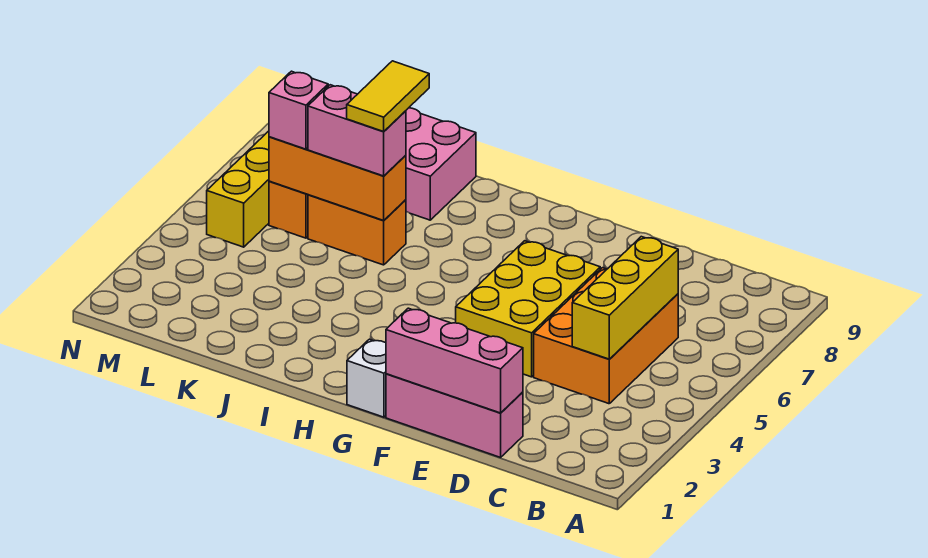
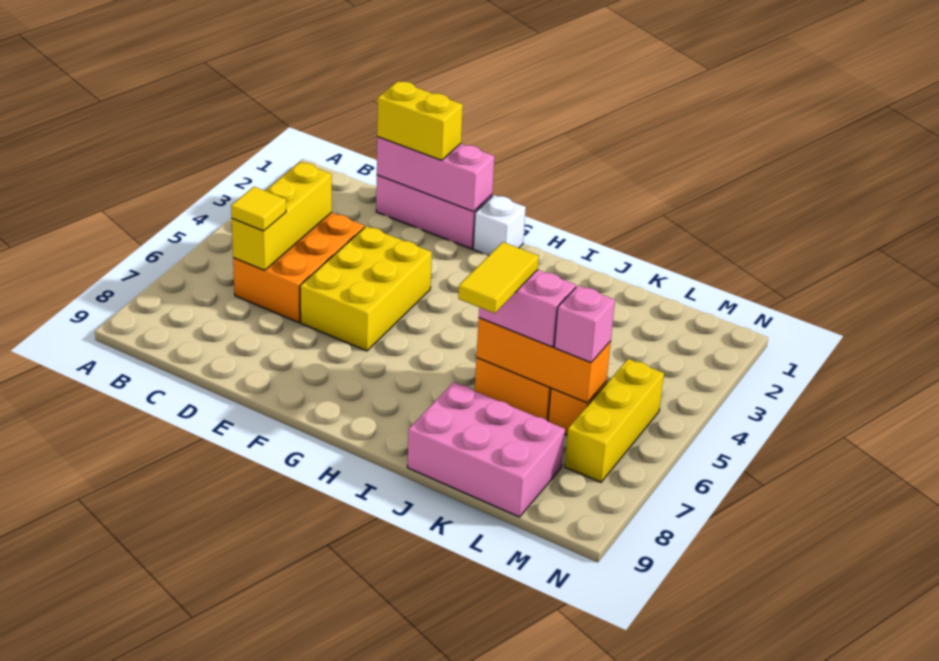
none -> yellow 1x1 tile [231,187,286,231]
none -> yellow 1x2 brick [377,81,463,160]

